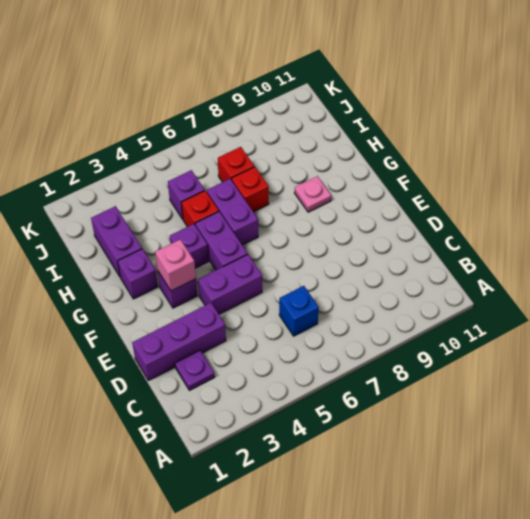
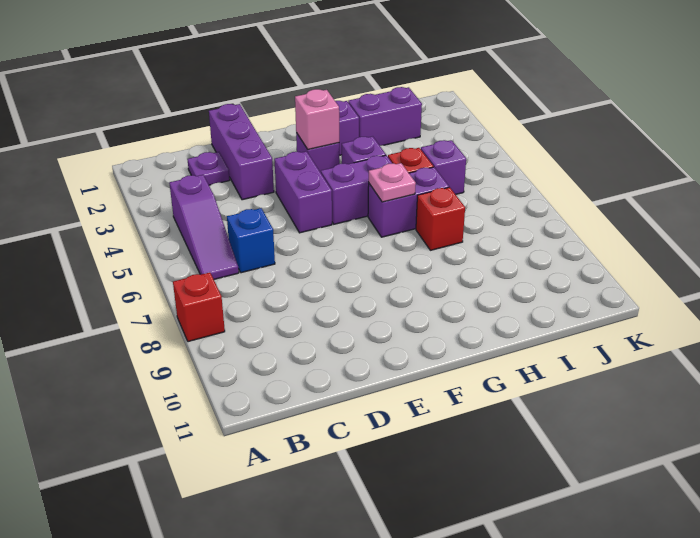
none -> purple 1x3 slope [169,175,239,279]
pink 1x1 plate [295,176,331,212] -> pink 1x1 plate moved to [369,163,416,202]
red 1x1 brick [218,147,254,182] -> red 1x1 brick moved to [173,272,225,342]

